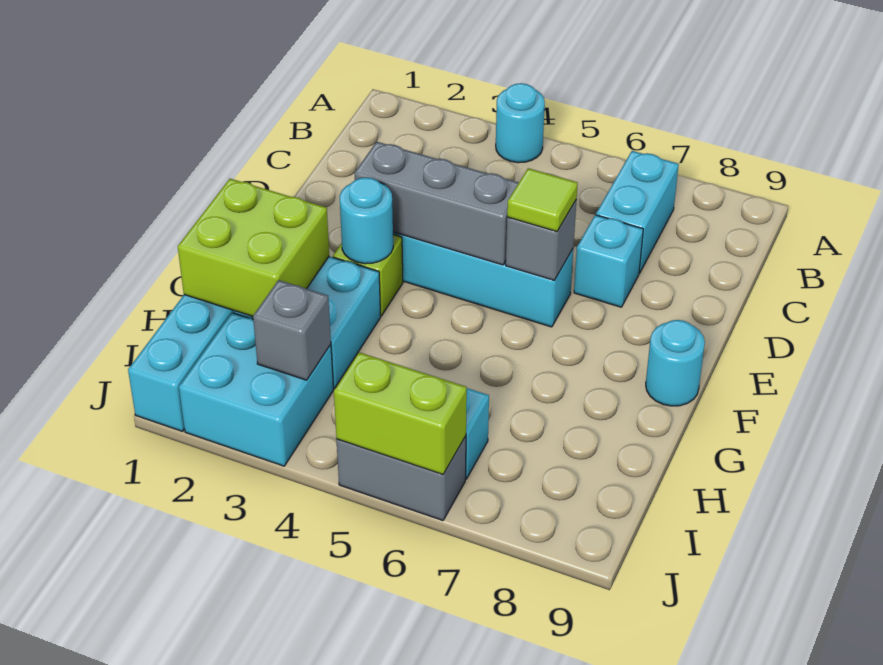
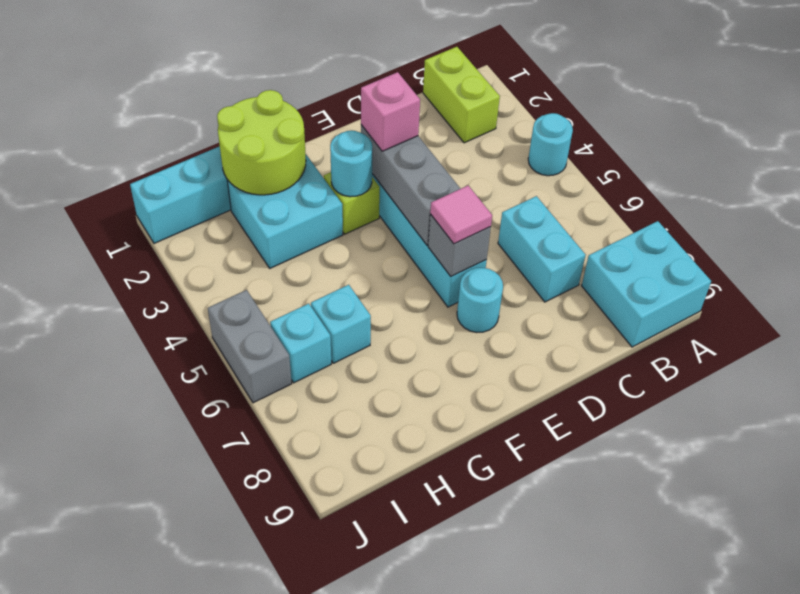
cyan 1x2 brick [596,151,679,273] -> cyan 1x2 brick turned to [498,196,585,302]
cyan 1x1 brick [574,215,643,307] -> cyan 1x1 brick moved to [311,285,371,363]
none -> pink 1x1 brick [361,72,420,151]
lime 1x1 tile [507,168,578,232] -> pink 1x1 tile [430,186,492,244]
cyan 1x1 round brick [646,320,705,406] -> cyan 1x1 round brick moved to [457,268,503,332]
lime 2x2 brick [178,179,329,317] -> lime 2x2 round brick [217,90,306,195]
cyan 2x2 brick [179,313,334,466] -> cyan 2x2 brick moved to [582,221,711,347]
grey 1x1 brick [253,280,331,380] -> none
lime 1x2 brick [334,352,467,474] -> lime 1x2 brick moved to [423,47,500,143]

